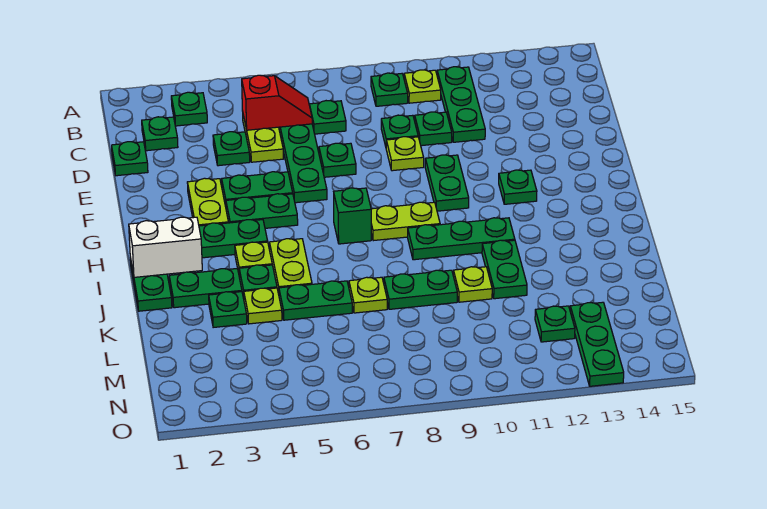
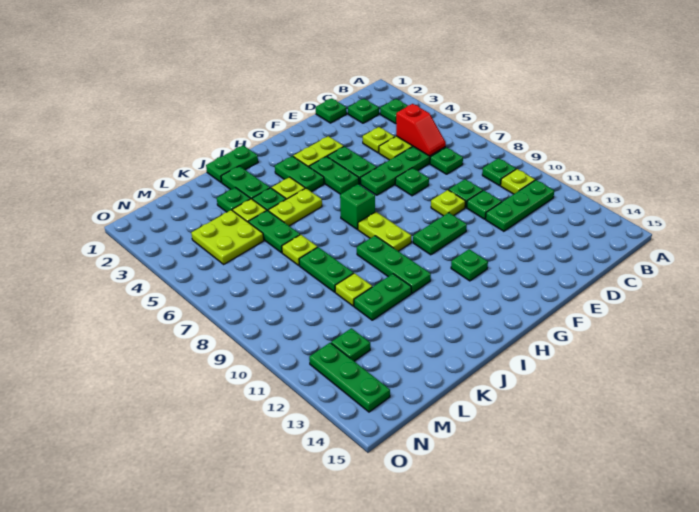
green 1x1 plate [213,132,250,166] -> lime 1x1 plate [363,127,394,153]
white 1x2 brick [129,217,202,277] -> none
none -> lime 2x2 plate [191,210,264,264]
green 1x3 plate [570,302,624,386] -> green 1x3 plate turned to [309,343,390,412]

